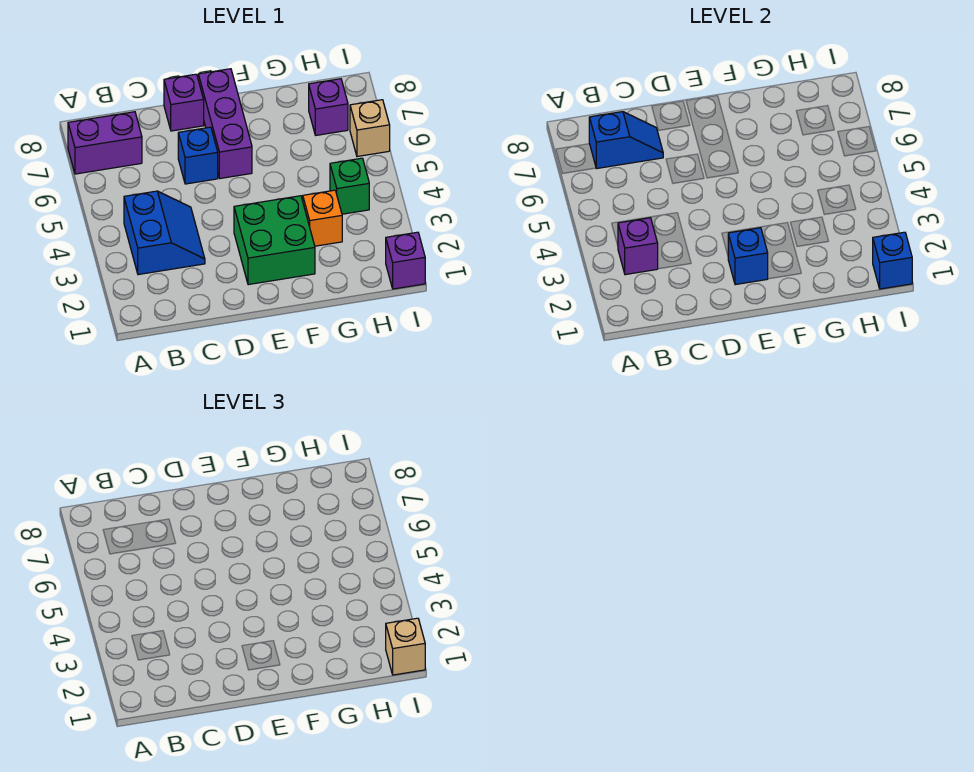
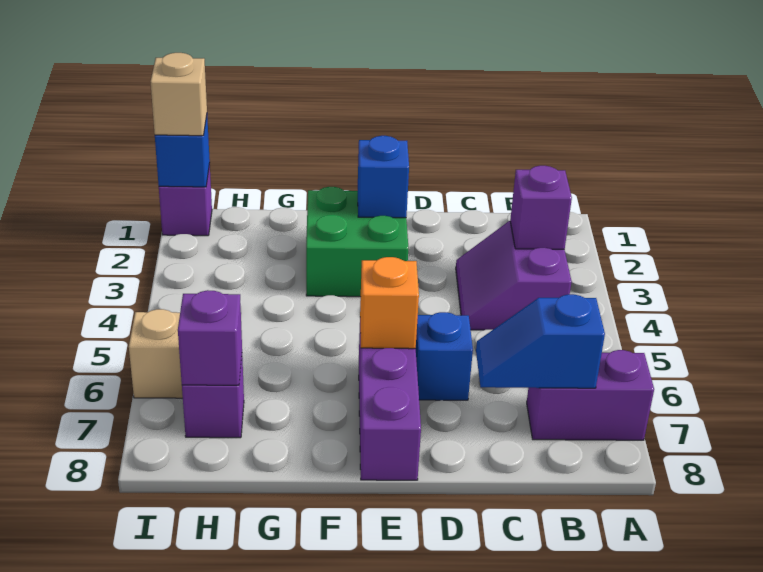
blue 2x2 slope [124,191,205,275] -> purple 2x2 slope [456,221,572,330]
purple 1x1 brick [164,74,204,131] -> purple 1x1 brick moved to [178,290,242,385]
orange 1x1 brick [303,190,342,246] -> orange 1x1 brick moved to [360,257,419,349]
green 1x1 brick [330,158,369,214] -> none

